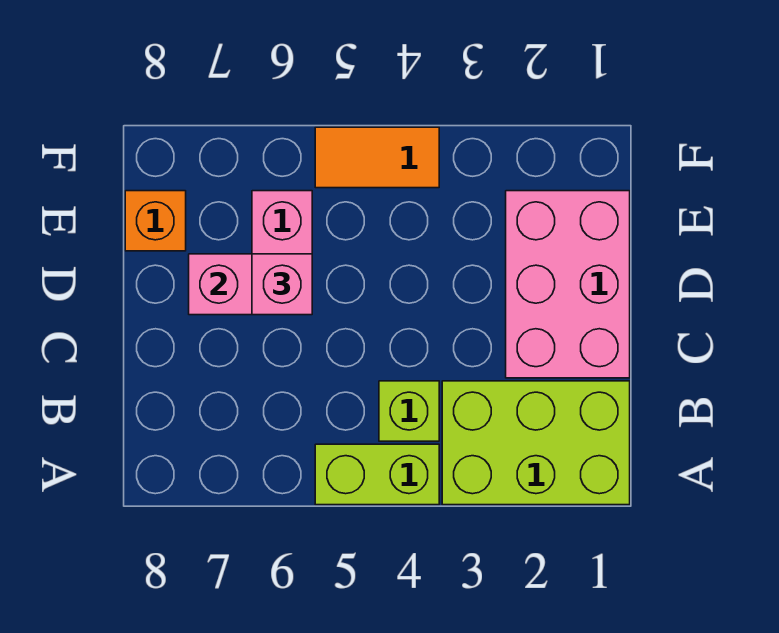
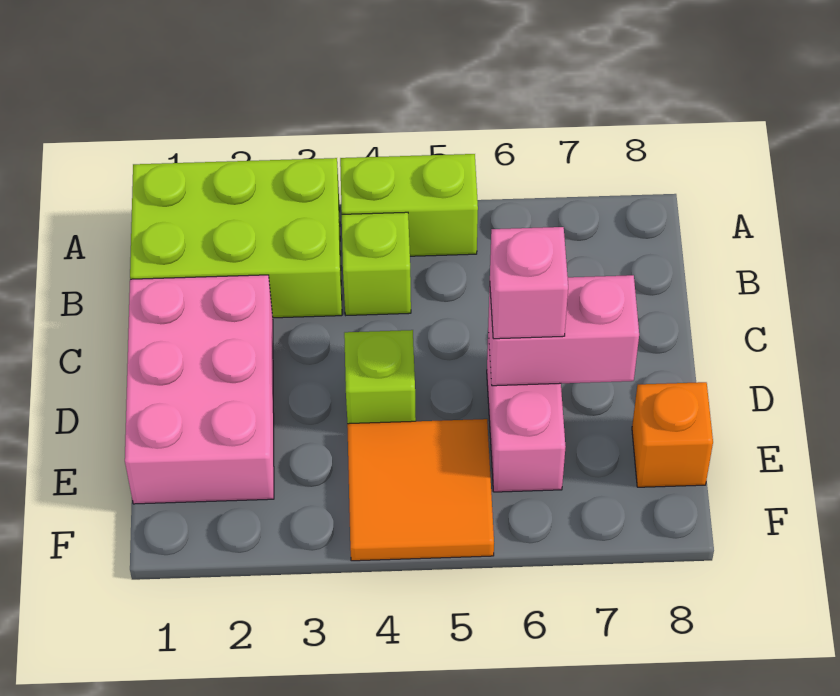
none -> lime 1x1 brick [344,330,416,424]
orange 1x2 tile [315,127,439,188] -> orange 2x2 tile [347,419,494,561]

